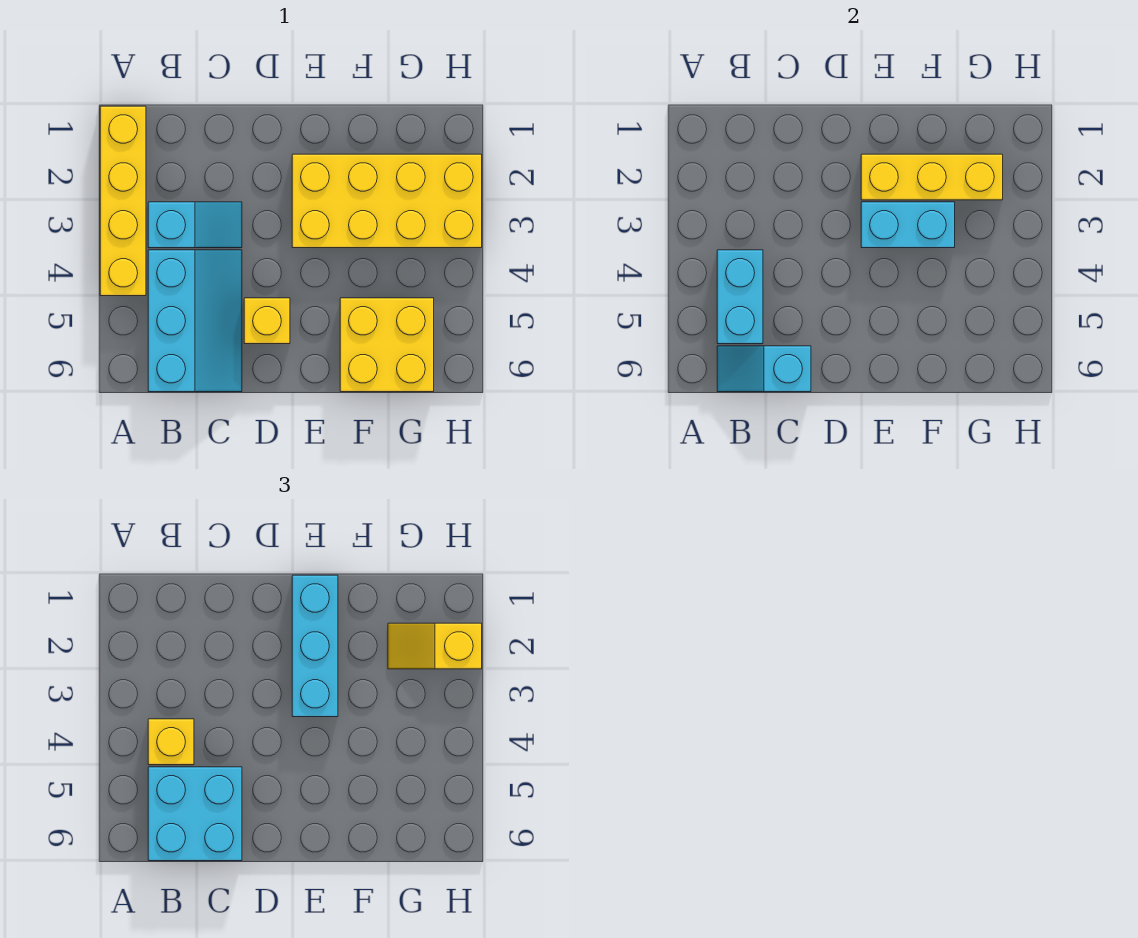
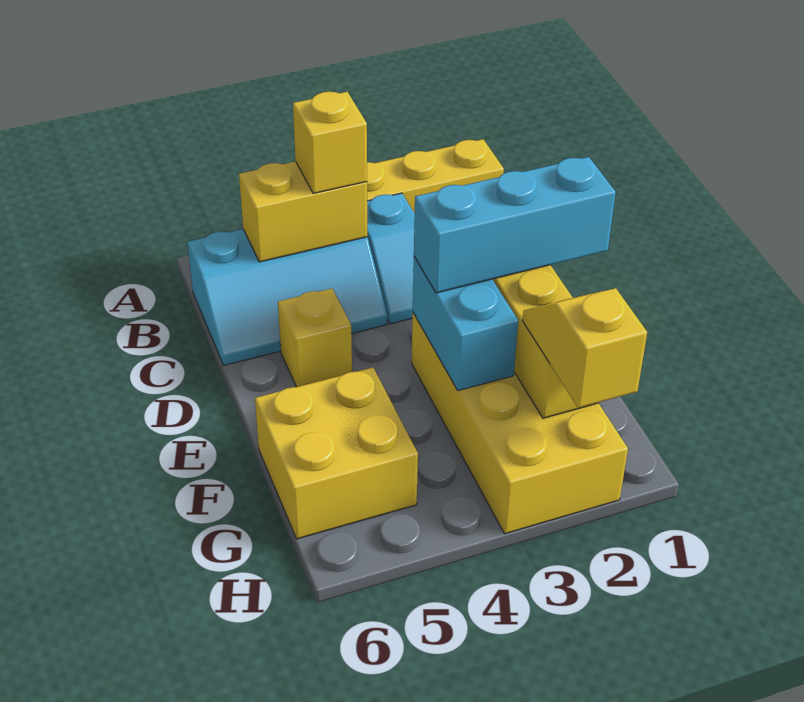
cyan 1x2 brick [717,250,763,344] -> yellow 1x2 brick [239,162,368,262]
cyan 2x2 brick [148,767,242,861] -> none
cyan 1x2 slope [717,346,811,392] -> none

